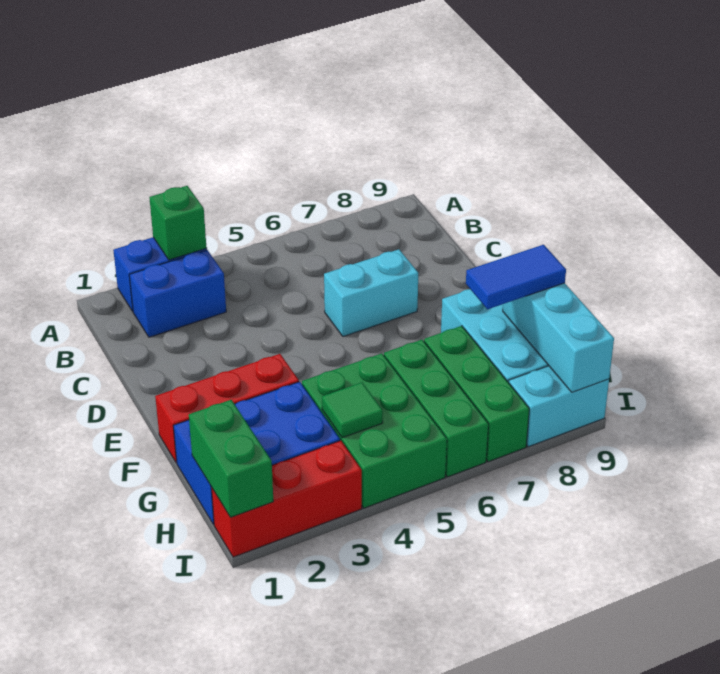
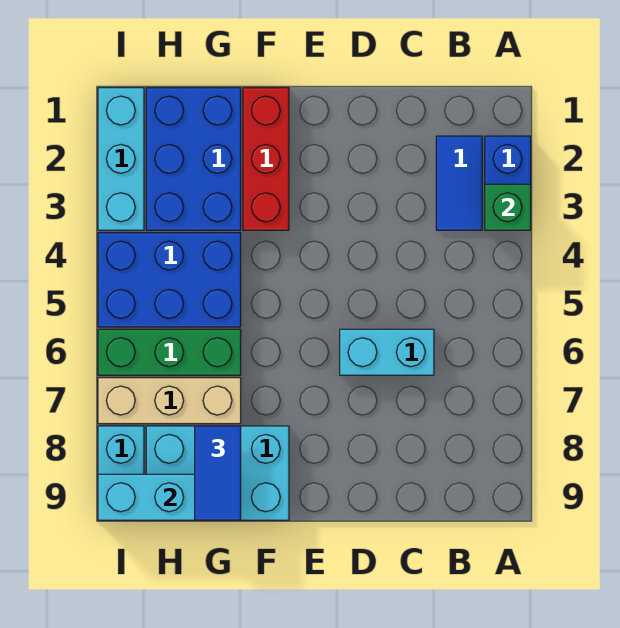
blue 1x2 brick [129,250,226,337] -> blue 1x2 tile [436,136,482,230]
cyan 1x2 brick [324,249,418,337] -> cyan 1x2 brick turned to [340,329,434,375]
green 2x3 brick [302,353,447,508] -> blue 2x3 brick [98,233,241,327]
green 1x3 brick [424,326,529,462] -> tan 1x3 brick [98,378,241,424]
green 1x2 brick [189,400,273,517] -> none
green 1x1 tile [322,382,383,438] -> none
red 1x3 brick [211,441,362,557] -> cyan 1x3 brick [98,88,144,230]

